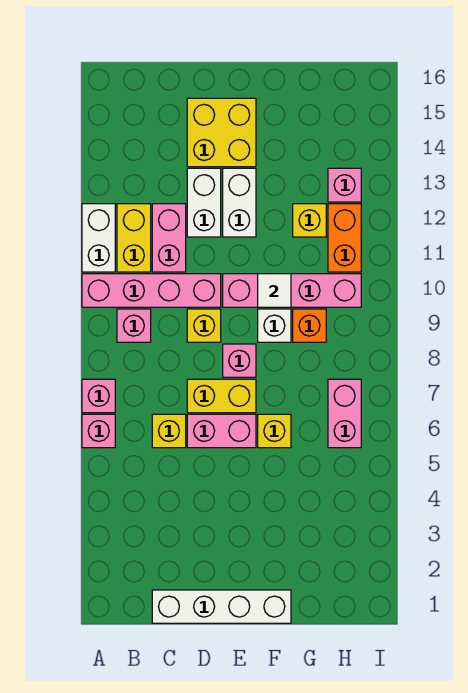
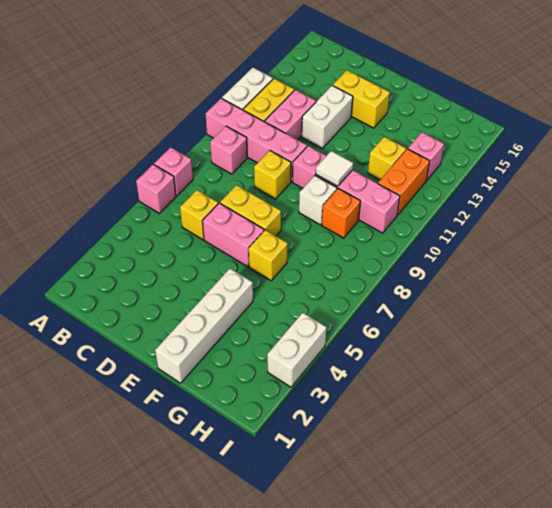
white 1x4 brick [152,590,291,623] -> white 1x4 brick turned to [155,269,253,383]
yellow 2x2 brick [187,98,256,167] -> yellow 1x2 brick [333,70,390,128]
pink 1x1 brick [223,344,256,377] -> none
white 1x2 brick [223,168,256,237] -> white 1x2 brick moved to [267,313,327,387]
pink 1x2 brick [328,379,361,448] -> none

